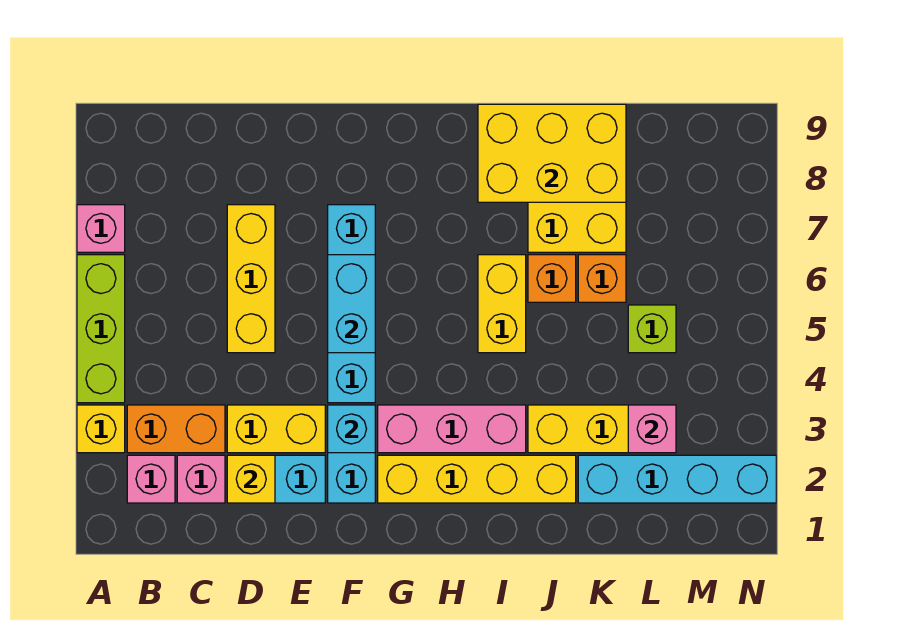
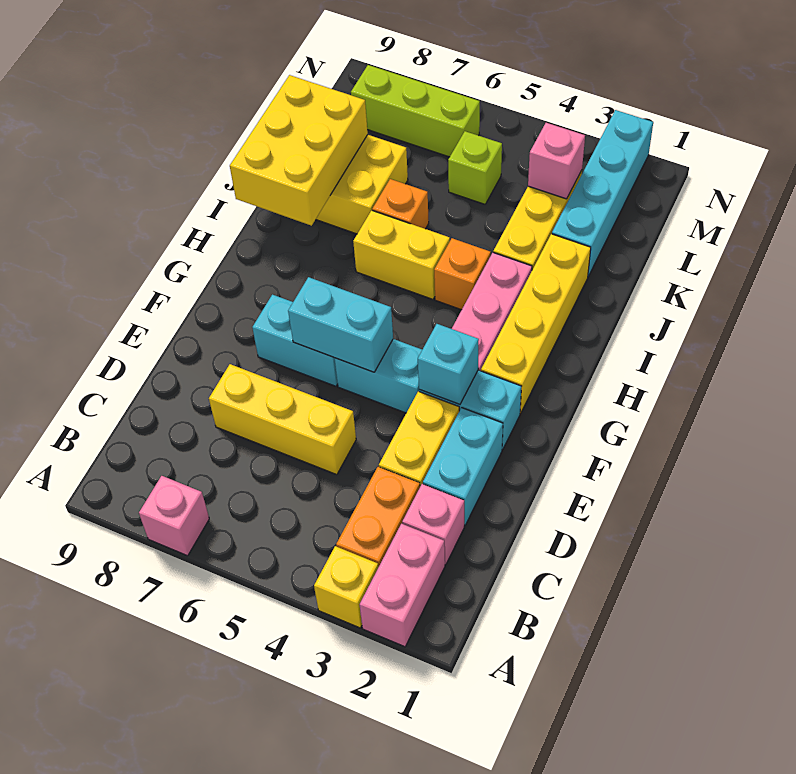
lime 1x3 brick [77,255,125,403] -> lime 1x3 brick moved to [351,65,480,157]
pink 1x1 brick [127,455,175,503] -> pink 1x2 brick [359,524,445,647]
yellow 1x1 brick [227,455,275,503] -> none
orange 1x1 brick [578,255,626,302] -> orange 1x1 brick moved to [434,238,491,310]

